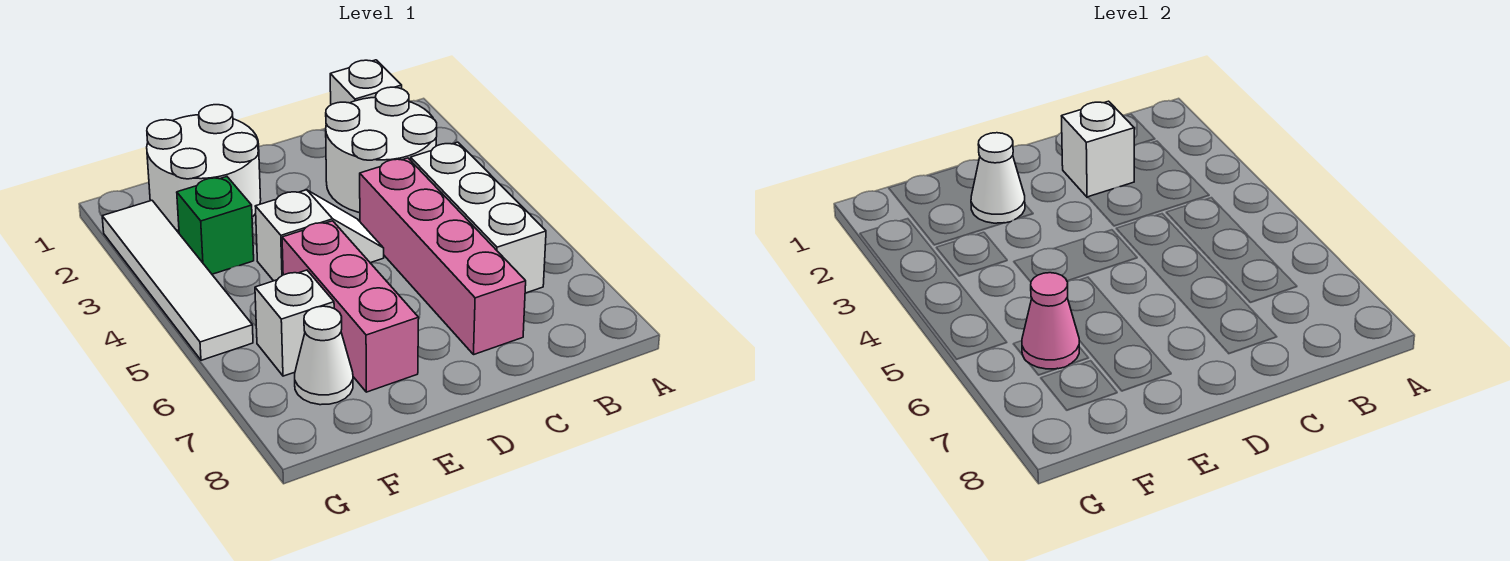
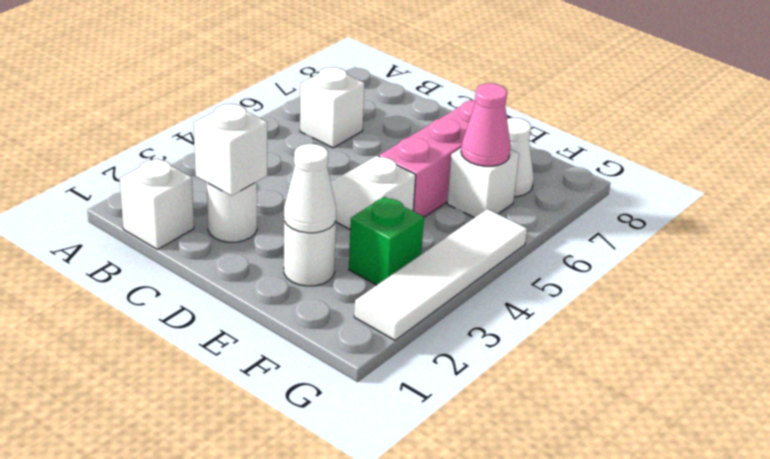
white 2x2 round brick [326,87,437,213] -> white 1x1 round brick [207,182,257,242]
white 1x3 brick [410,142,546,293] -> white 1x1 brick [300,67,365,148]
pink 1x4 brick [360,158,526,354] -> none
white 2x2 round brick [147,105,261,231] -> white 1x1 round brick [284,221,336,286]

